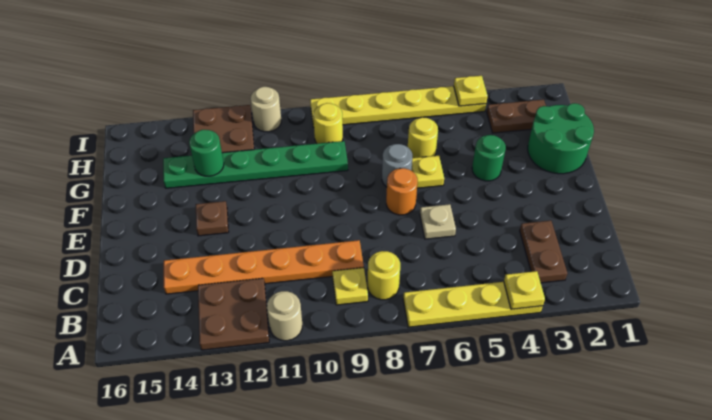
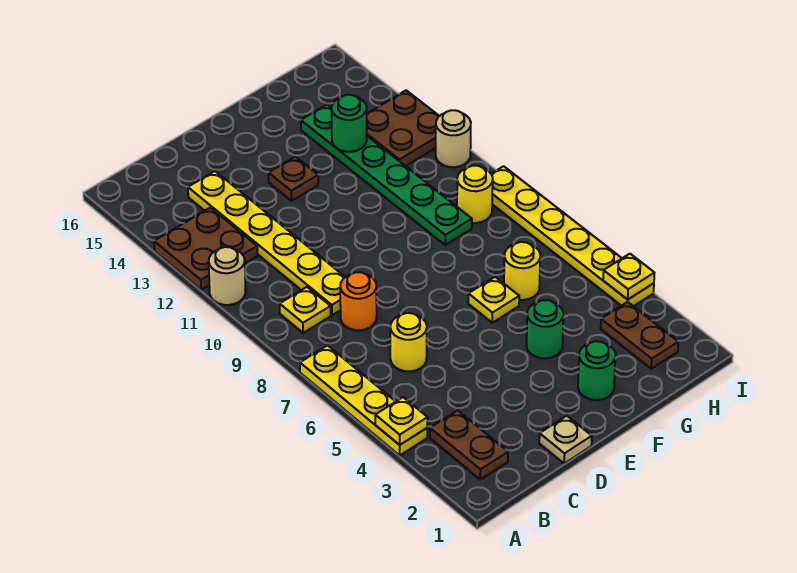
brown 1x2 plate [520,221,567,283] -> brown 1x2 plate turned to [430,410,508,480]
yellow 1x1 round brick [368,251,400,300] -> yellow 1x1 round brick moved to [390,313,427,371]
orange 1x6 plate [164,240,364,294] -> yellow 1x6 plate [188,171,345,315]
tan 1x1 plate [420,204,456,239] -> tan 1x1 plate moved to [539,416,592,463]
orange 1x1 round brick [386,168,418,215] -> orange 1x1 round brick moved to [340,272,377,330]
green 2x2 round brick [528,103,594,174] -> green 1x1 round brick [578,341,616,400]
grey 1x1 round brick [382,144,412,187] -> none

